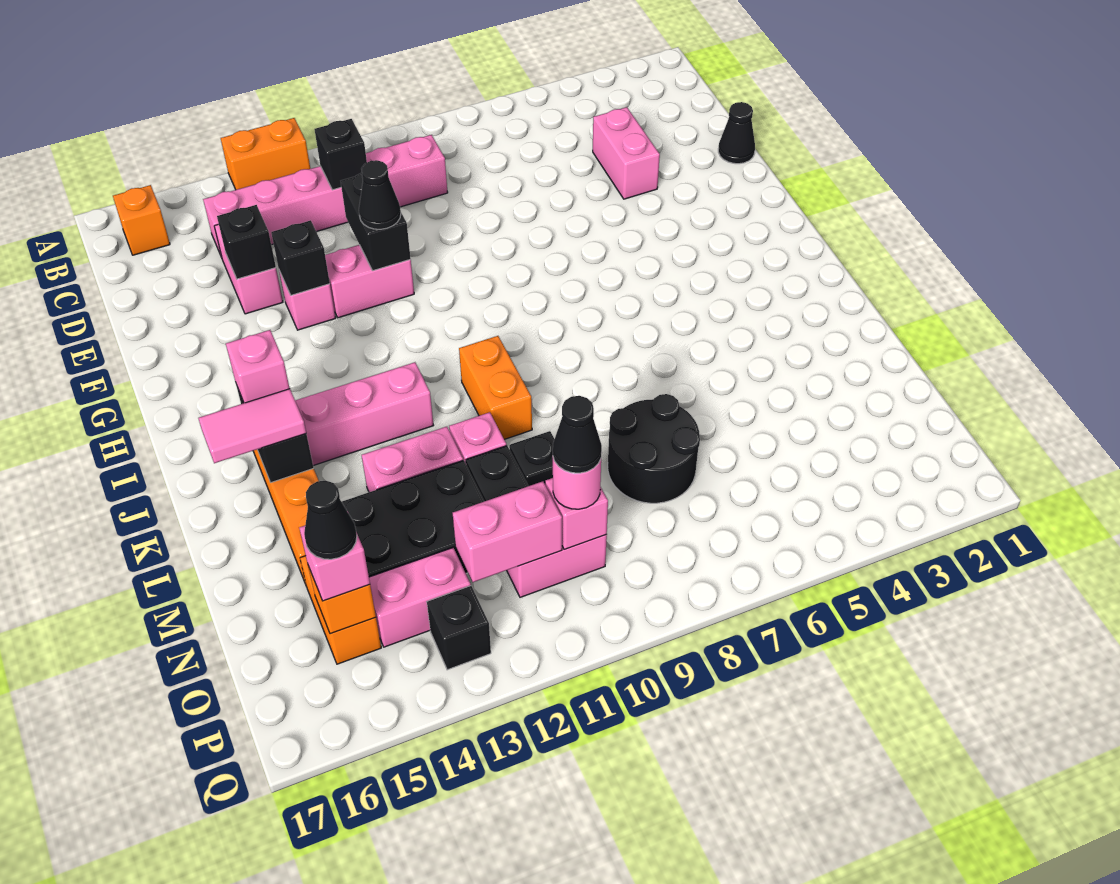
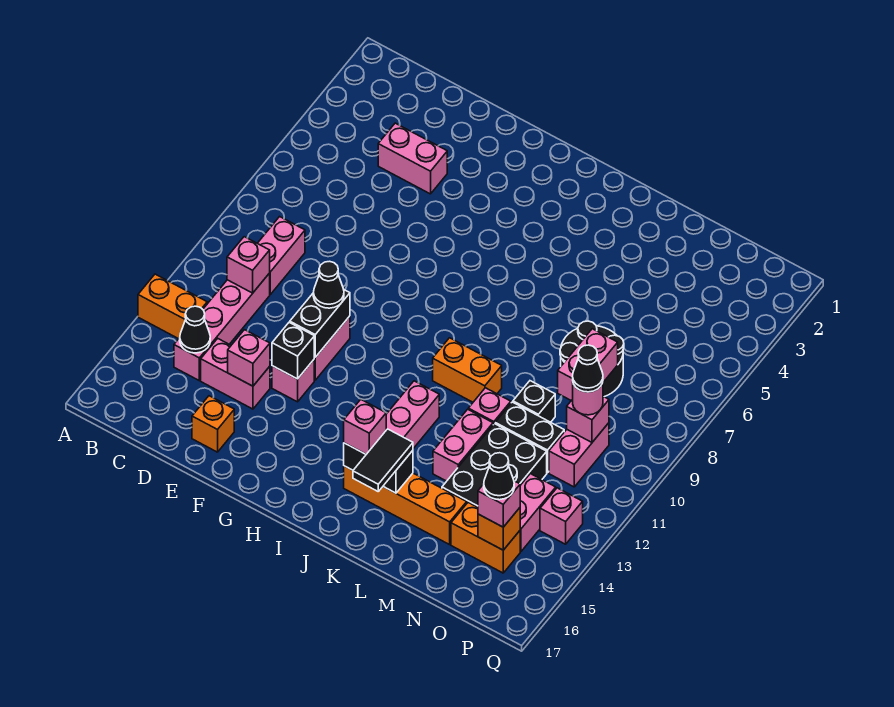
orange 1x2 brick [221,118,310,190] -> orange 1x2 brick turned to [138,274,207,339]
orange 1x1 brick [113,185,170,255] -> orange 1x1 brick moved to [192,396,234,452]
black 1x1 brick [315,119,367,190] -> pink 1x1 brick [227,237,270,293]
black 1x1 cone [718,102,755,164] -> black 1x1 cone moved to [180,306,210,353]
black 1x2 brick [341,173,411,271] -> black 1x2 brick turned to [290,290,350,357]
black 1x1 brick [217,205,276,279] -> pink 1x1 brick [228,330,270,386]
pink 1x2 tile [198,389,306,463] -> black 1x2 tile [353,429,413,491]
pink 1x2 brick [453,481,562,582] -> pink 1x2 brick moved to [558,329,618,400]
black 1x1 brick [427,586,491,670] -> pink 1x1 brick [540,488,583,544]

